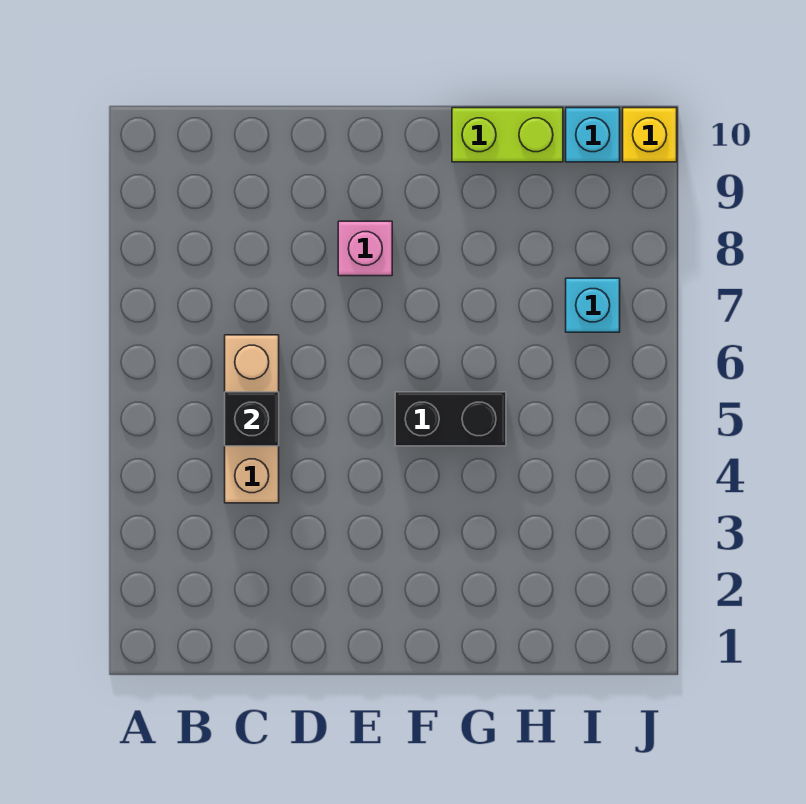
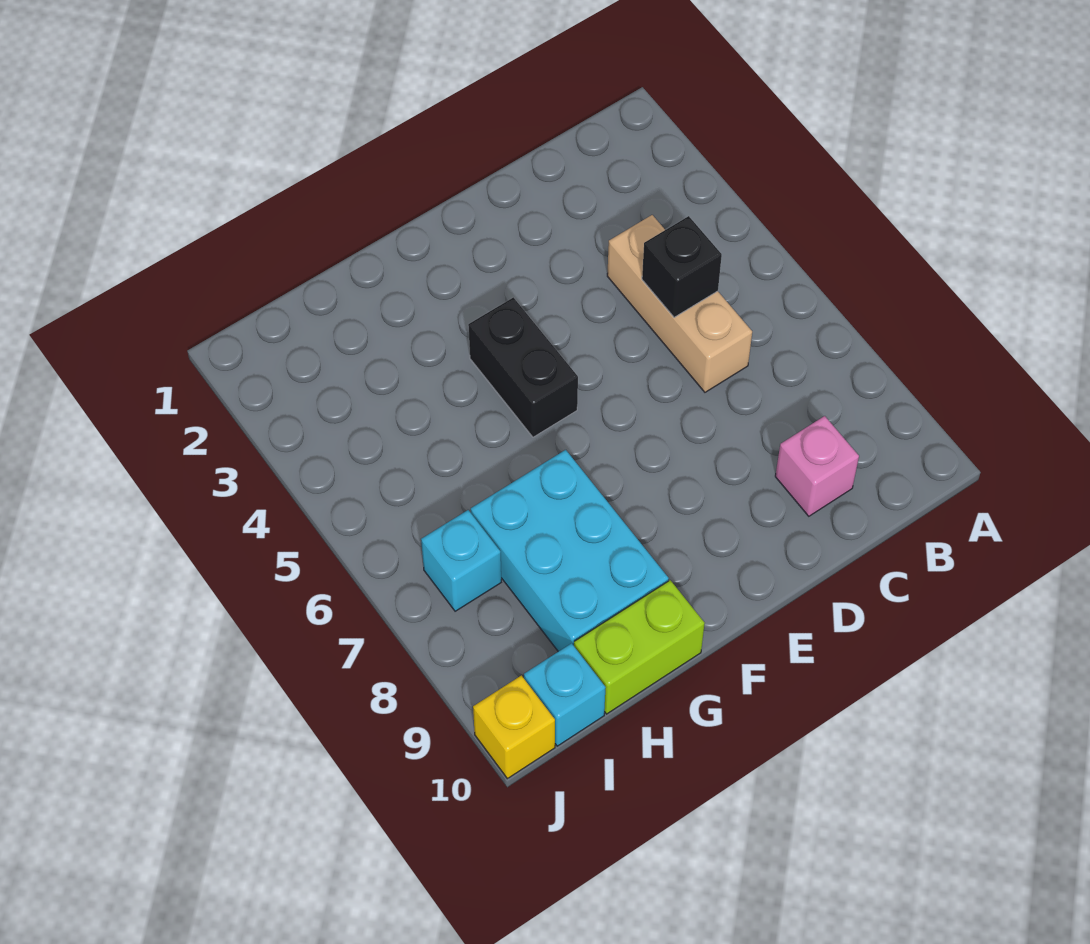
pink 1x1 brick [338,221,392,276] -> pink 1x1 brick moved to [775,416,859,516]
black 1x2 brick [395,392,506,446] -> black 1x2 brick turned to [468,297,578,437]
none -> cyan 2x3 brick [471,450,669,652]

